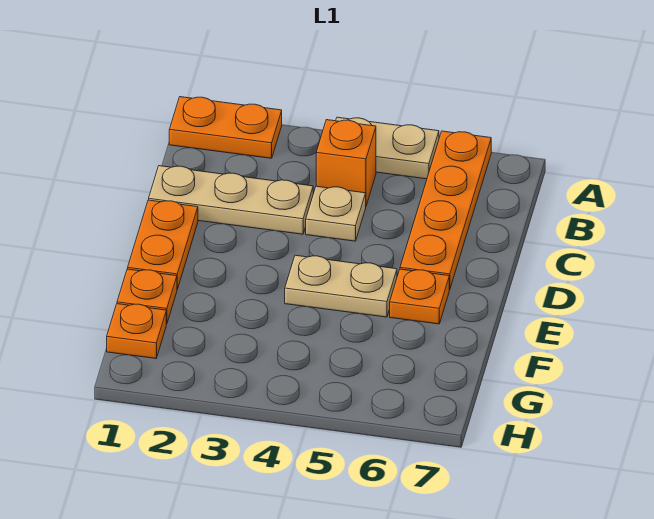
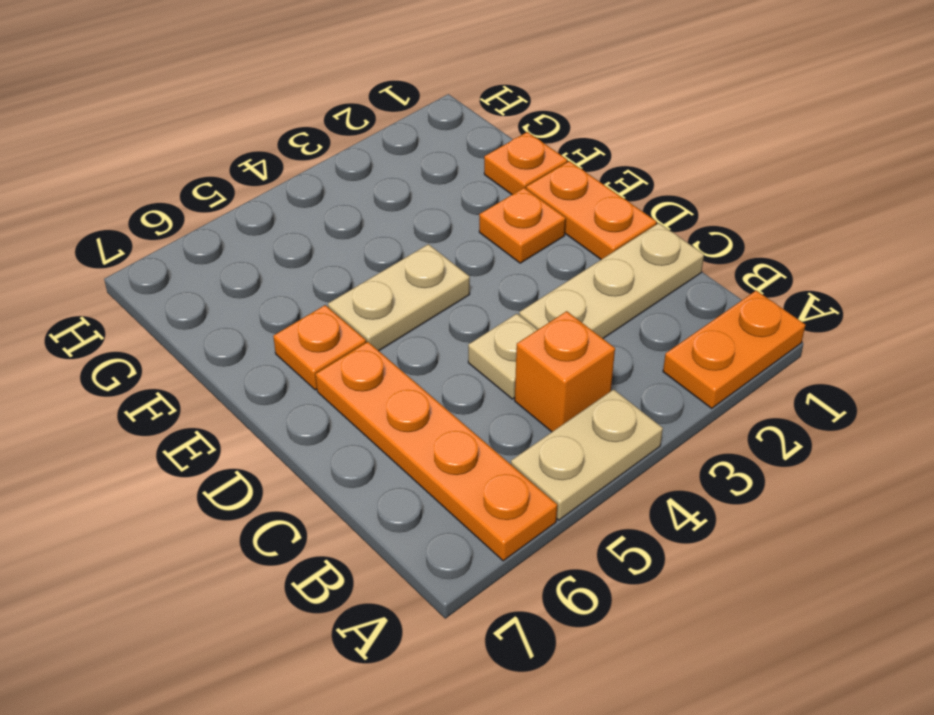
orange 1x1 plate [107,304,166,358] -> orange 1x1 plate moved to [479,188,566,263]

